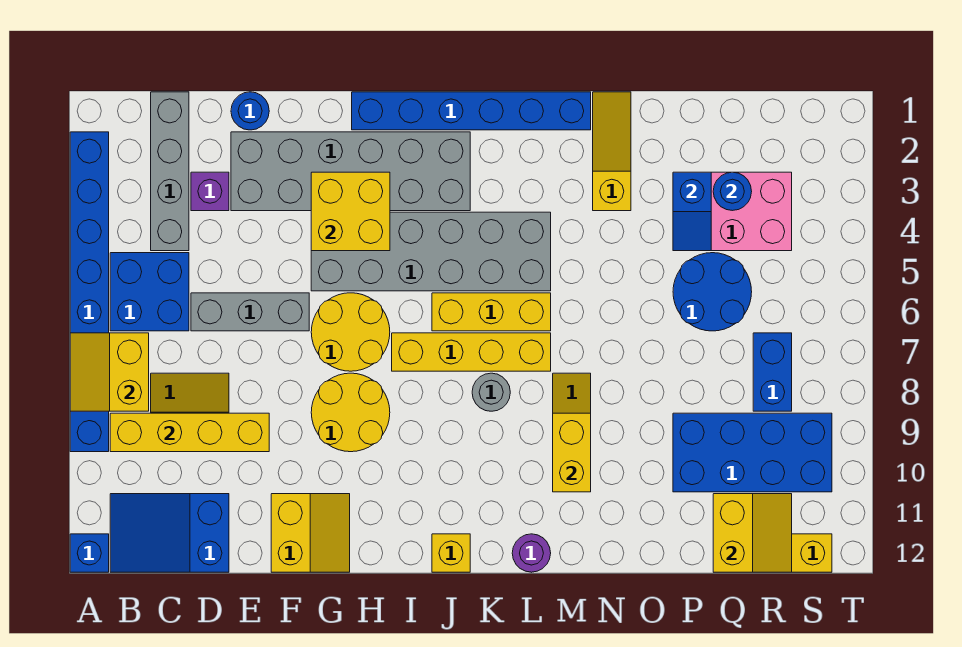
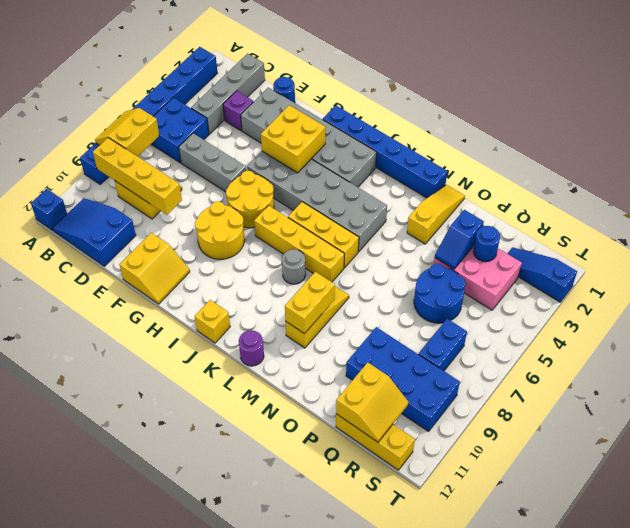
none -> blue 1x3 slope [507,247,577,302]

